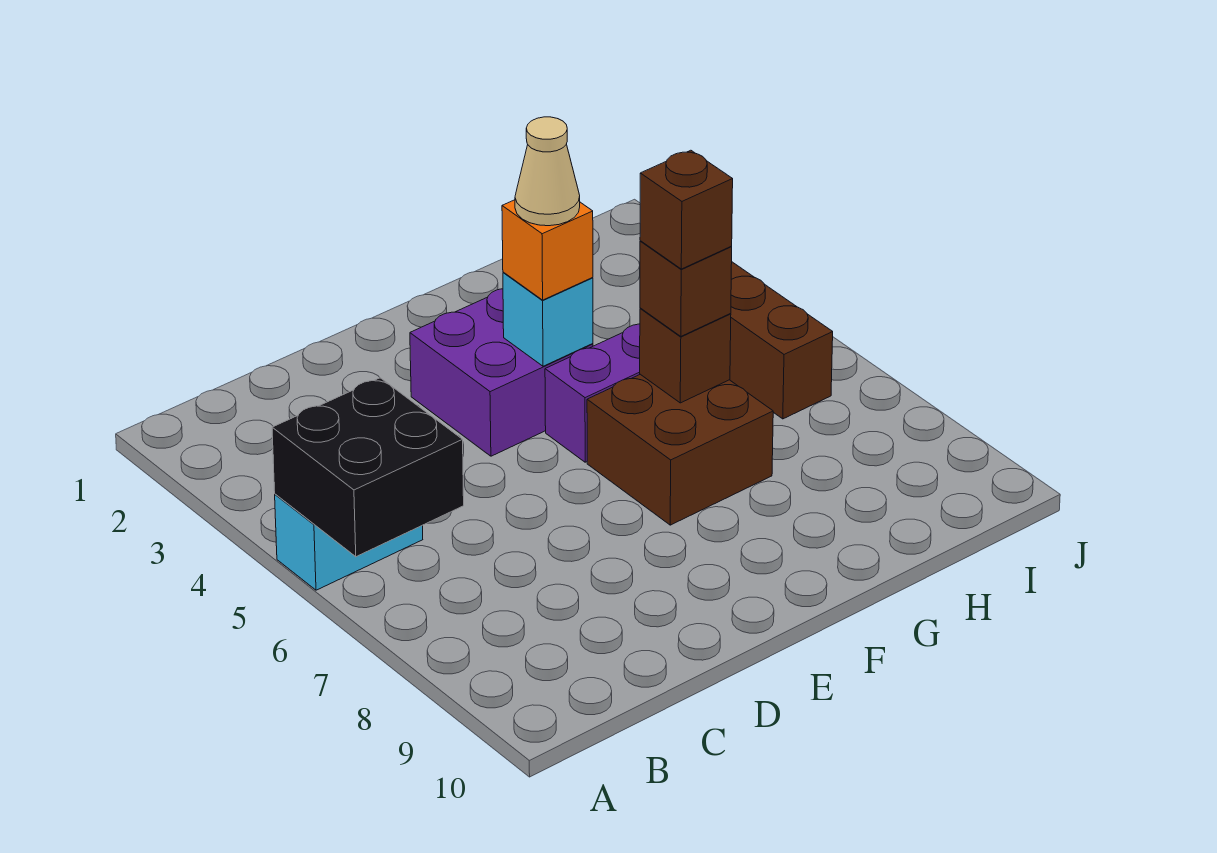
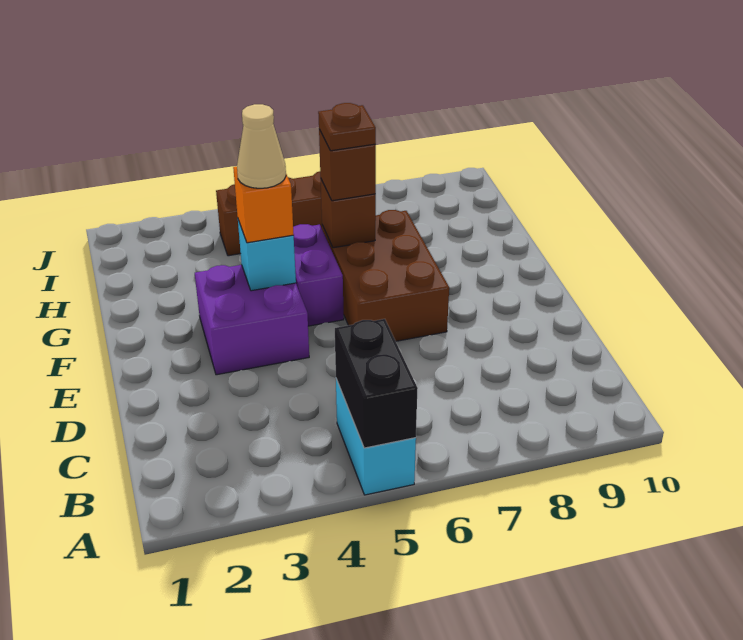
black 2x2 brick [272,378,464,557] -> black 1x2 brick [335,319,418,448]
brown 2x2 brick [587,374,773,525] -> brown 2x3 brick [322,210,449,341]
brown 1x1 brick [640,150,733,269] -> brown 1x1 plate [318,103,376,151]

